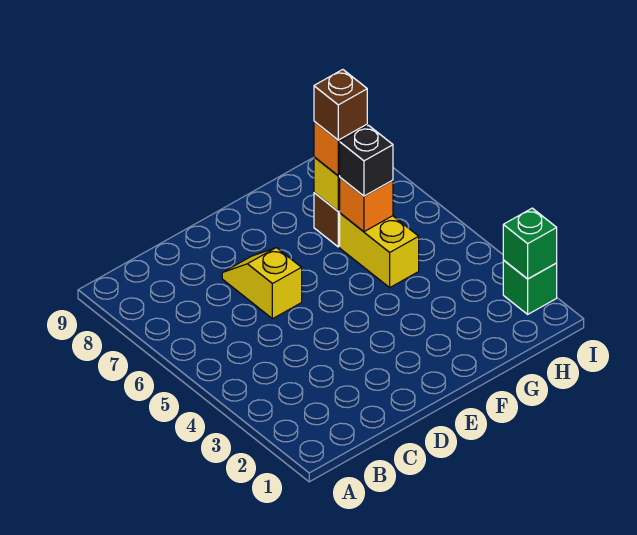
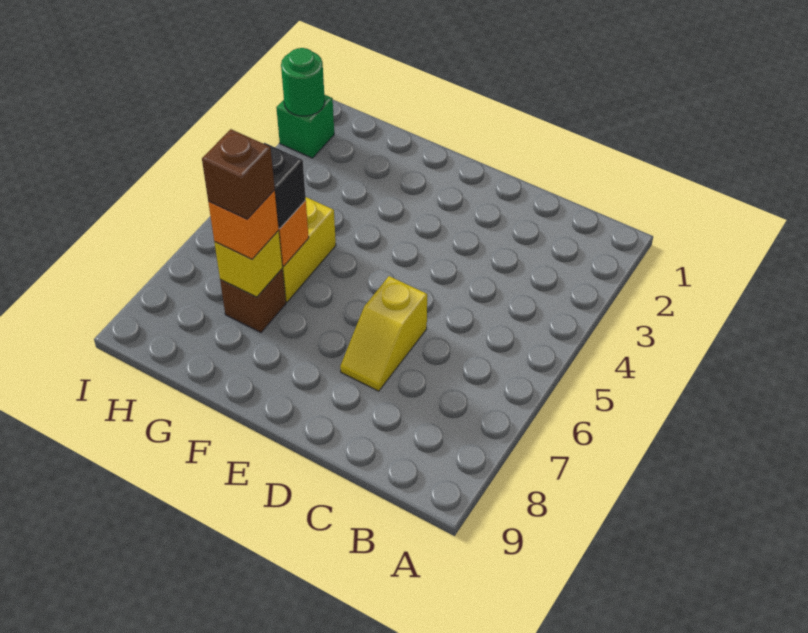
green 1x1 brick [503,208,557,279] -> green 1x1 round brick [281,48,325,116]

